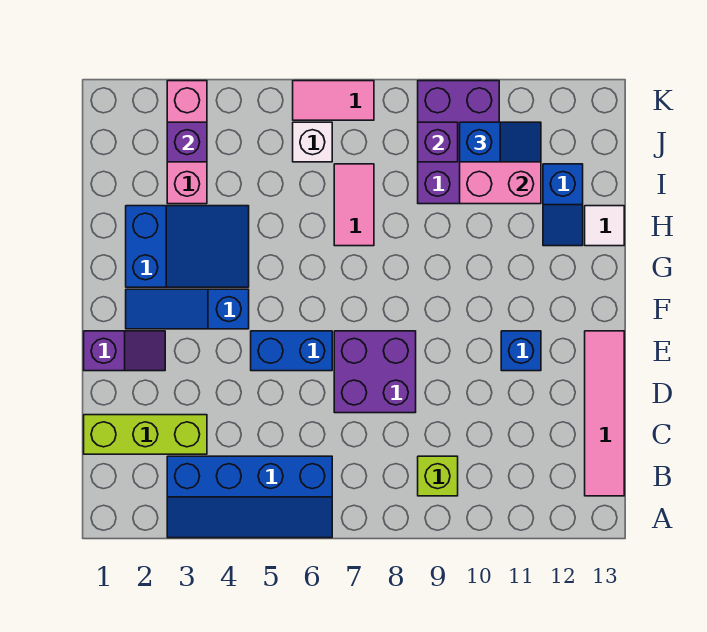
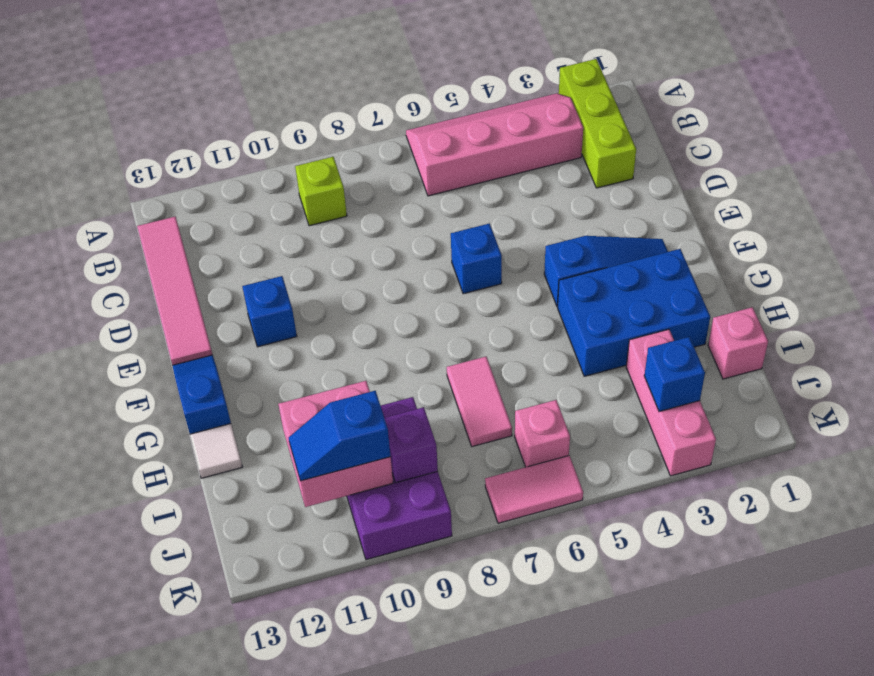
blue 2x4 slope [167,456,332,538] -> pink 2x4 slope [406,93,583,196]
lime 1x3 brick [84,415,207,454] -> lime 1x3 brick turned to [559,59,636,188]
purple 2x2 brick [334,331,416,413] -> none
purple 1x2 slope [84,331,165,371] -> none
blue 1x2 brick [251,331,332,371] -> blue 1x1 brick [451,224,502,294]
blue 2x3 slope [126,206,249,287] -> blue 2x3 brick [558,249,710,376]
blue 1x2 slope [543,164,583,246] -> blue 1x2 slope moved to [172,355,231,434]
none -> pink 1x1 brick [708,307,768,379]
purple 1x1 brick [167,122,207,162] -> blue 1x1 brick [644,337,705,412]
white 1x1 brick [293,122,332,162] -> pink 1x1 brick [515,400,570,467]

